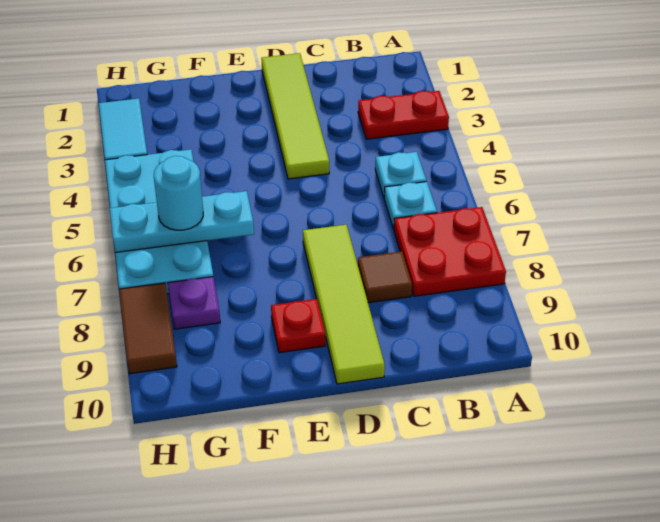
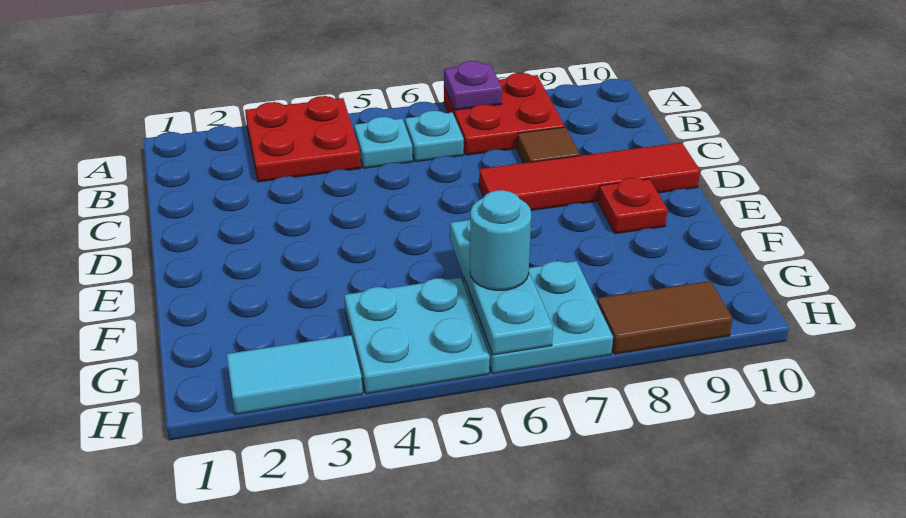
red 1x2 plate [358,91,449,139] -> red 2x2 plate [245,96,361,182]
lime 1x4 tile [261,53,329,179] -> none
lime 1x4 tile [303,225,385,384] -> red 1x4 tile [479,142,700,210]
purple 1x1 plate [168,277,220,329] -> purple 1x1 plate moved to [444,61,502,110]

